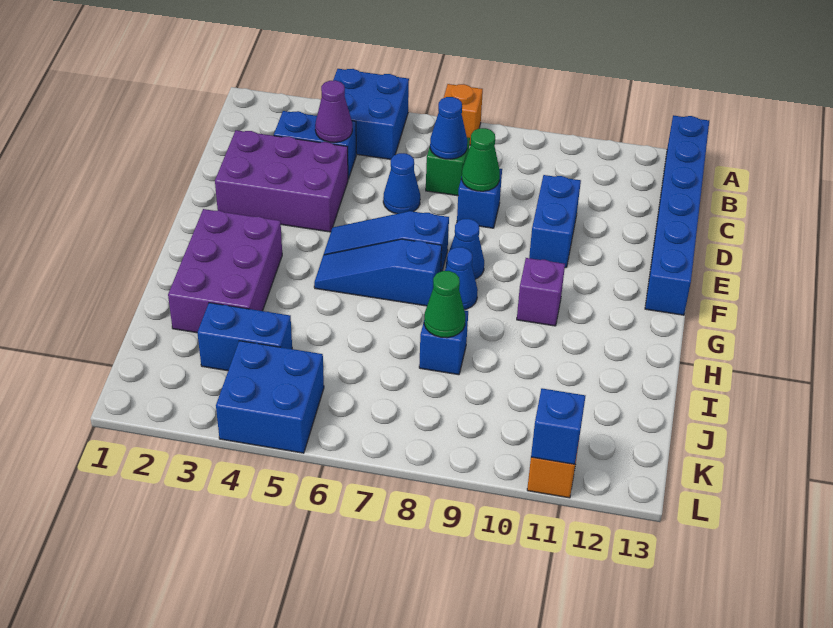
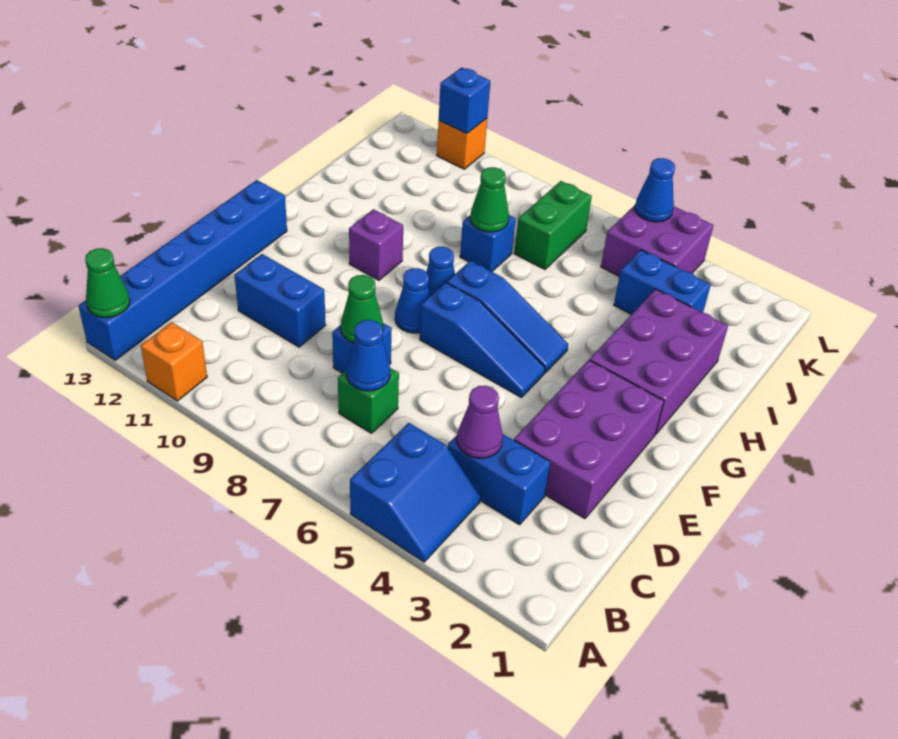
blue 2x2 brick [333,69,409,159] -> blue 2x2 slope [350,423,480,562]
orange 1x1 brick [444,84,483,145] -> orange 1x1 brick moved to [141,322,207,401]
none -> green 1x1 cone [85,248,130,318]
purple 2x3 brick [215,130,348,232] -> purple 2x3 brick turned to [514,360,664,519]
blue 1x1 cone [383,153,420,214] -> blue 1x1 cone moved to [635,158,675,222]
blue 1x2 brick [529,175,581,268] -> blue 1x2 brick turned to [235,254,326,347]
none -> green 1x2 brick [514,181,592,269]
blue 2x2 brick [216,341,324,453] -> purple 2x2 brick [601,205,713,276]

